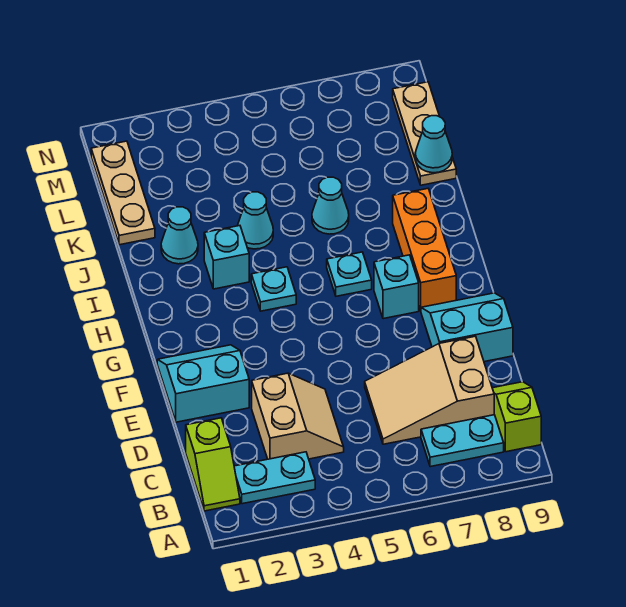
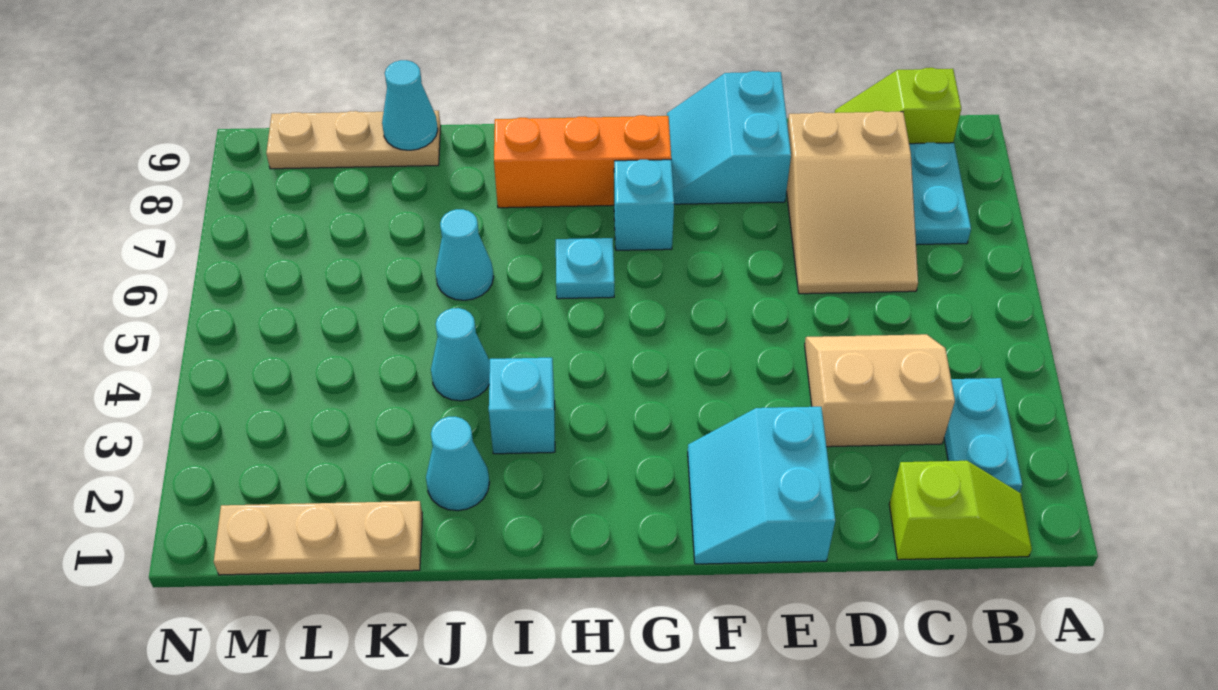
cyan 1x1 plate [251,267,296,311] -> none

